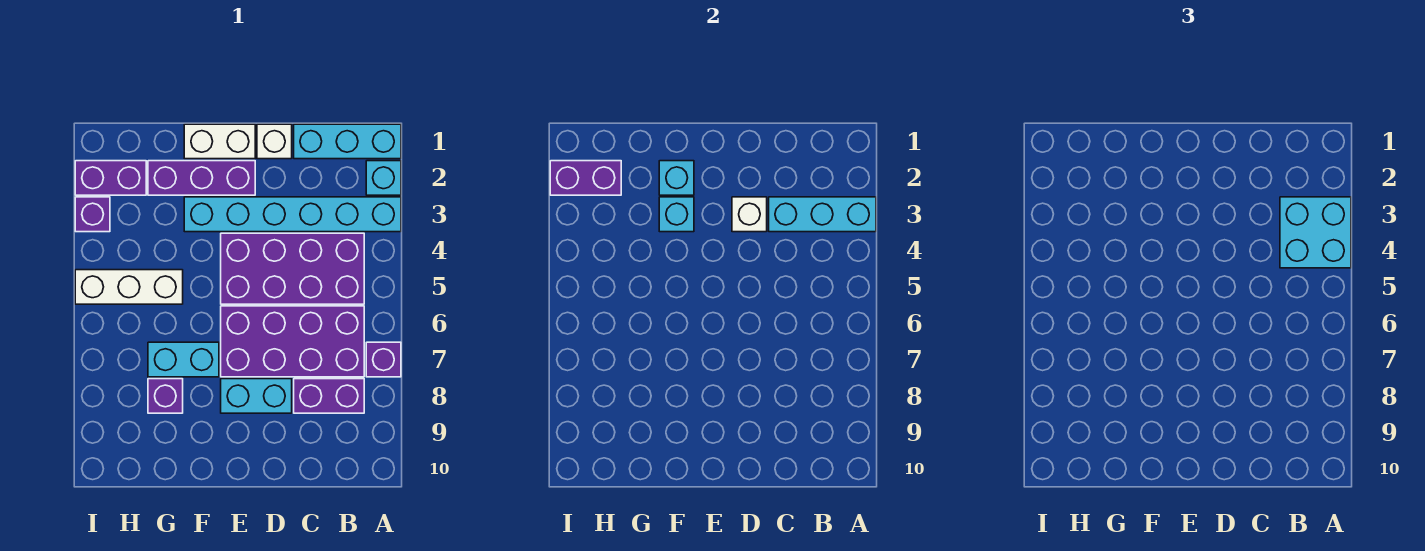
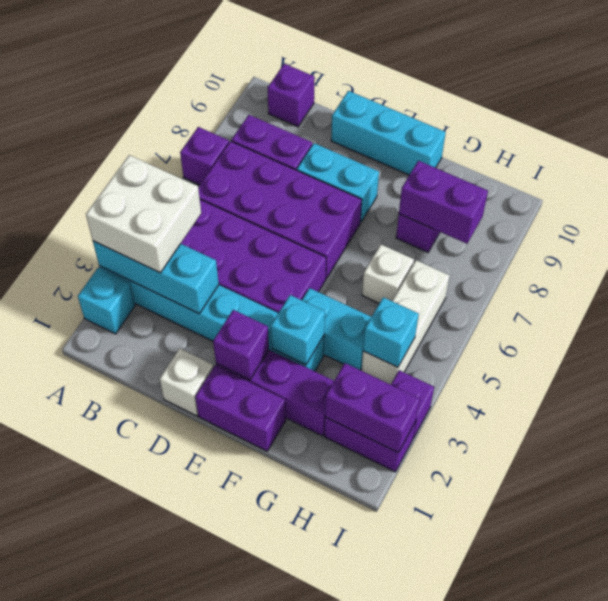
cyan 1x3 brick [294,124,401,159] -> cyan 1x3 brick moved to [331,91,446,175]
cyan 2x2 brick [1280,197,1351,268] -> white 2x2 brick [86,155,201,273]
none -> purple 1x1 brick [268,64,314,127]
white 1x1 brick [732,197,767,232] -> white 1x1 brick moved to [362,244,414,303]
white 1x2 brick [184,124,255,159] -> purple 1x2 brick [195,365,286,451]
none -> purple 1x1 brick [213,310,269,380]
cyan 1x1 brick [659,161,694,195] -> cyan 1x1 brick moved to [363,297,419,367]
cyan 1x2 brick [148,342,219,377] -> cyan 1x2 brick moved to [302,288,371,370]
white 1x3 brick [75,270,183,304] -> white 1x3 brick turned to [361,260,450,385]
none -> purple 1x2 brick [399,161,488,244]

